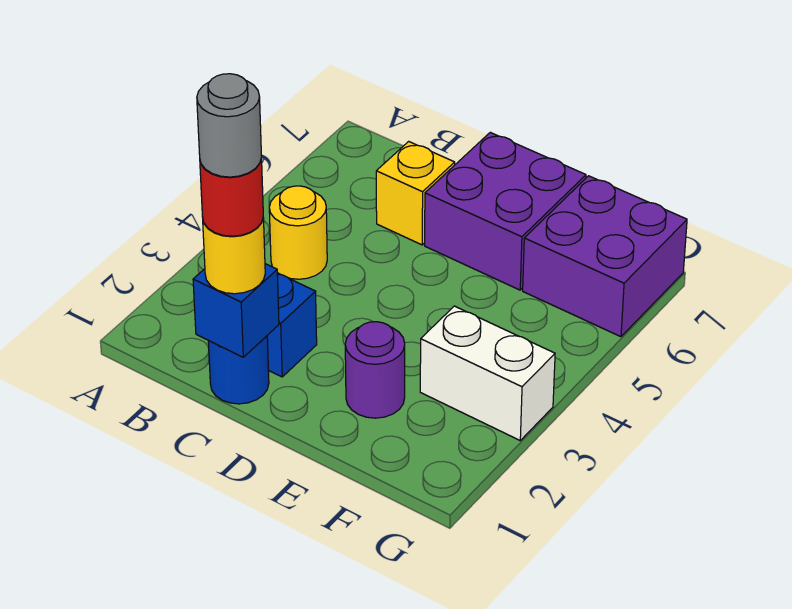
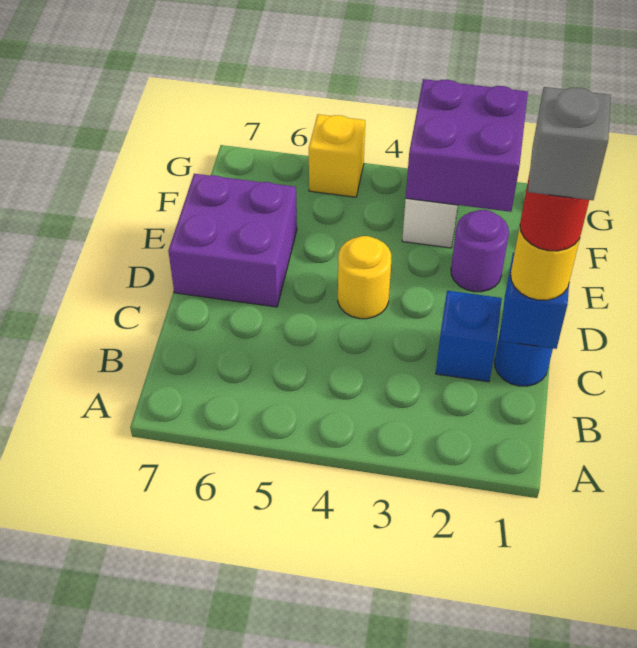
yellow 1x1 round brick [269,186,327,279] -> yellow 1x1 round brick moved to [338,236,391,319]
grey 1x1 round brick [197,74,262,177] -> grey 1x1 brick [528,87,611,200]
yellow 1x1 brick [376,141,455,245] -> yellow 1x1 brick moved to [309,114,365,197]
purple 2x2 brick [523,176,687,337] -> purple 2x2 brick moved to [406,79,528,212]

